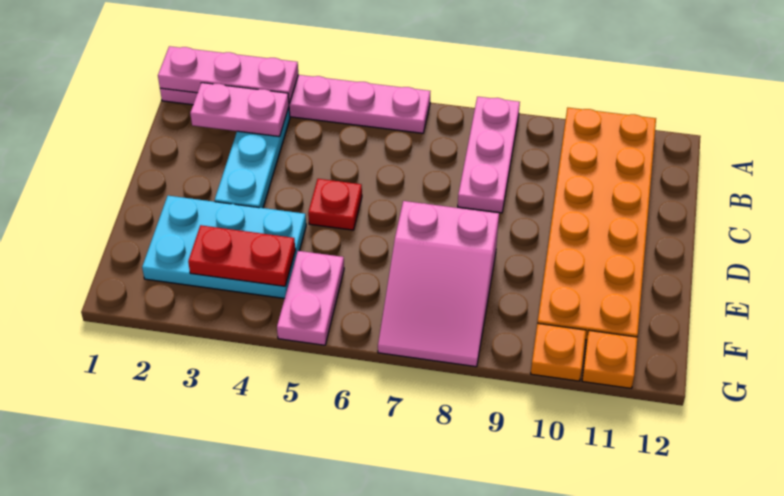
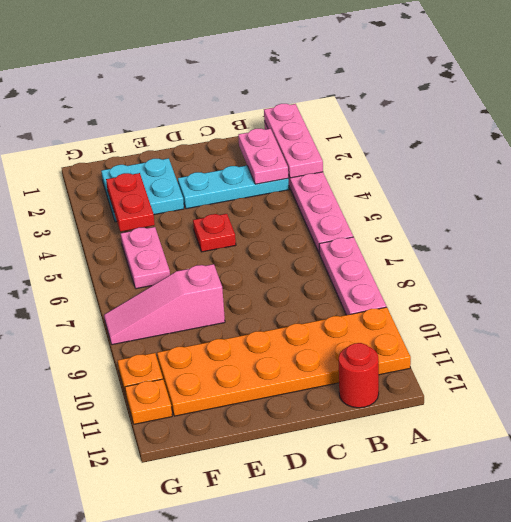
pink 1x3 plate [458,97,520,213] -> pink 1x3 plate turned to [319,237,387,315]
none -> red 1x1 round brick [339,343,379,408]
cyan 2x3 plate [142,196,306,298] -> cyan 2x2 plate [101,158,184,222]
pink 2x3 slope [378,201,499,367] -> pink 1x3 slope [104,264,225,345]
pink 1x2 plate [277,251,344,345] -> pink 1x2 plate turned to [121,227,170,289]

